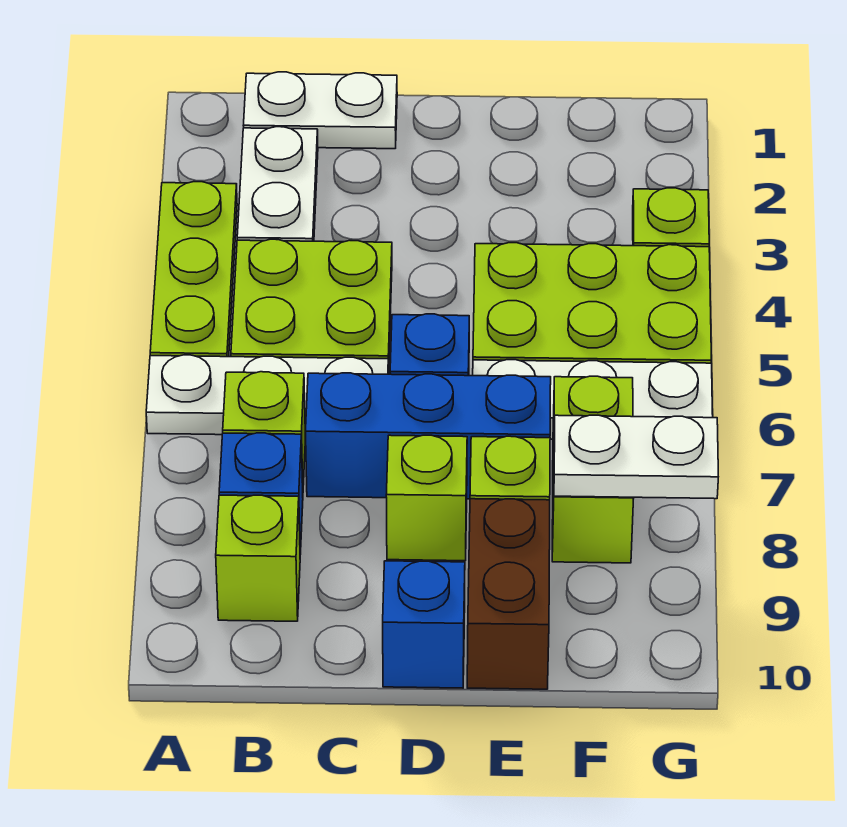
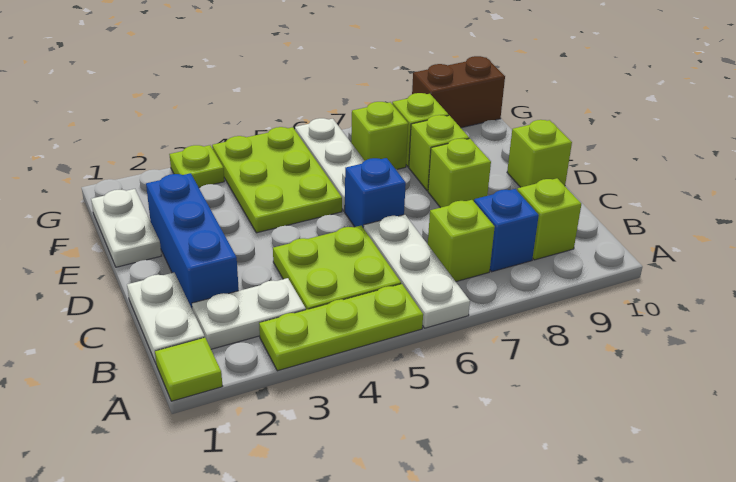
none -> lime 1x1 tile [155,338,222,401]
blue 1x3 brick [305,373,551,499] -> blue 1x3 brick moved to [146,173,239,308]
blue 1x1 brick [383,561,465,688] -> lime 1x1 brick [507,120,572,187]
brown 1x2 brick [467,499,550,689] -> brown 1x2 brick moved to [412,56,505,128]
white 1x2 plate [554,415,718,499] -> white 1x2 plate moved to [91,189,162,267]

